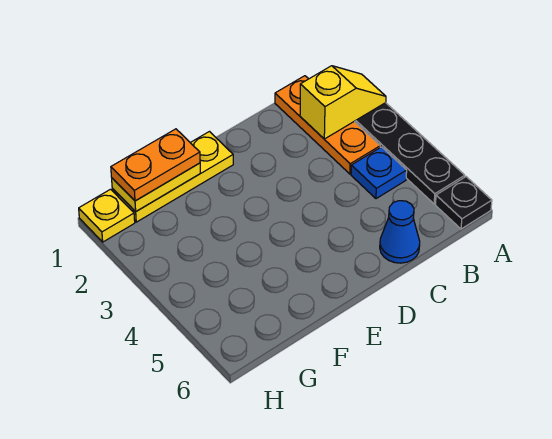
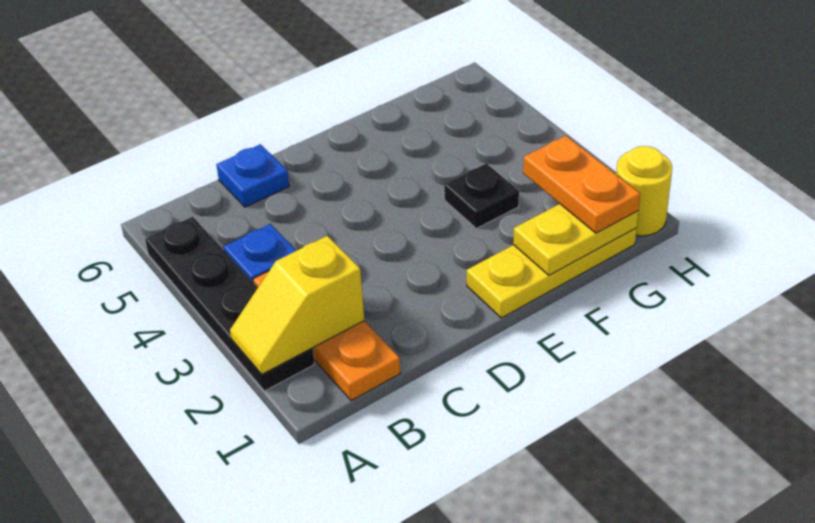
black 1x1 plate [435,177,492,229] -> black 1x1 plate moved to [444,163,519,228]
blue 1x1 cone [380,201,420,263] -> blue 1x1 plate [216,144,289,207]
orange 1x2 plate [111,129,200,201] -> orange 1x2 plate turned to [523,136,640,233]
yellow 1x1 plate [79,189,135,242] -> yellow 1x1 round brick [616,146,672,236]

